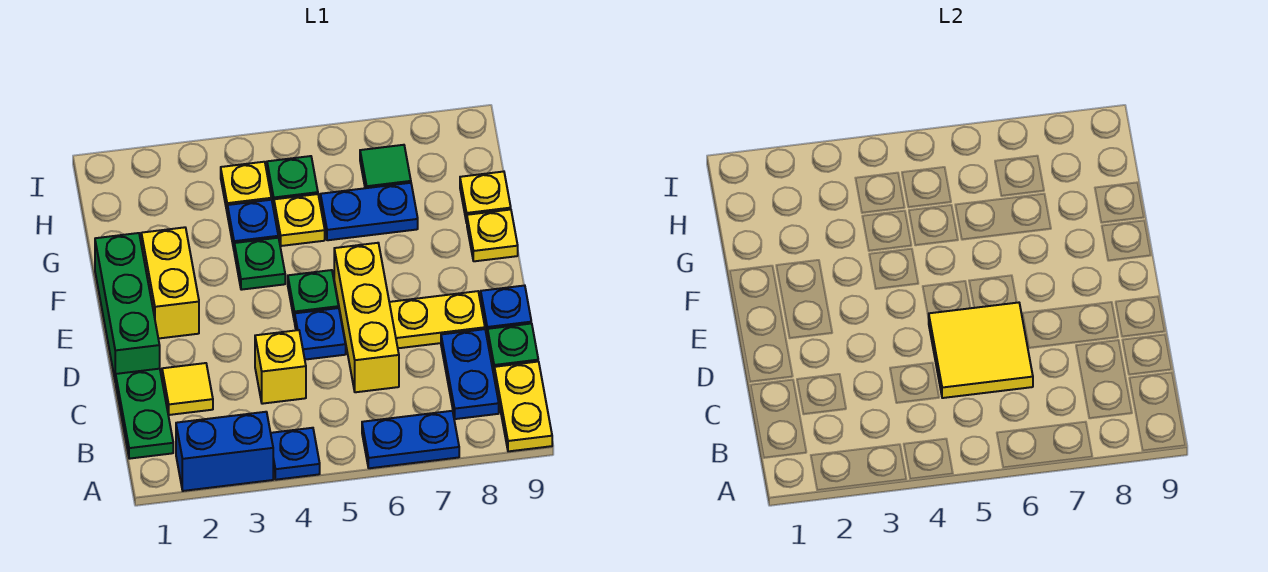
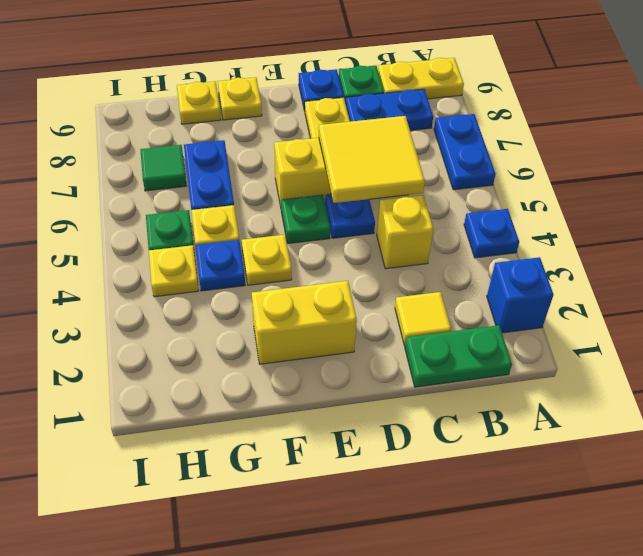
blue 1x2 brick [176,412,273,491] -> blue 1x1 brick [487,257,553,333]
green 1x3 brick [95,233,160,382] -> none
green 1x1 plate [234,238,285,290] -> yellow 1x1 plate [242,235,292,285]

